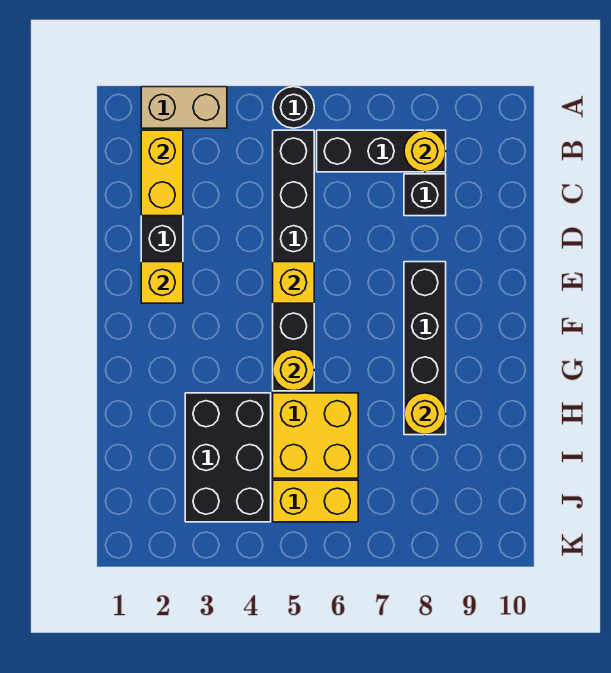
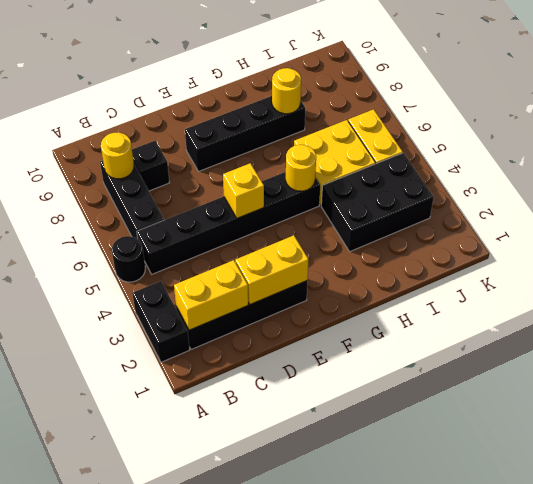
tan 1x2 brick [141,87,227,128] -> black 1x2 brick [133,281,189,362]
yellow 1x1 brick [141,262,183,303] -> yellow 1x2 brick [235,235,309,304]

